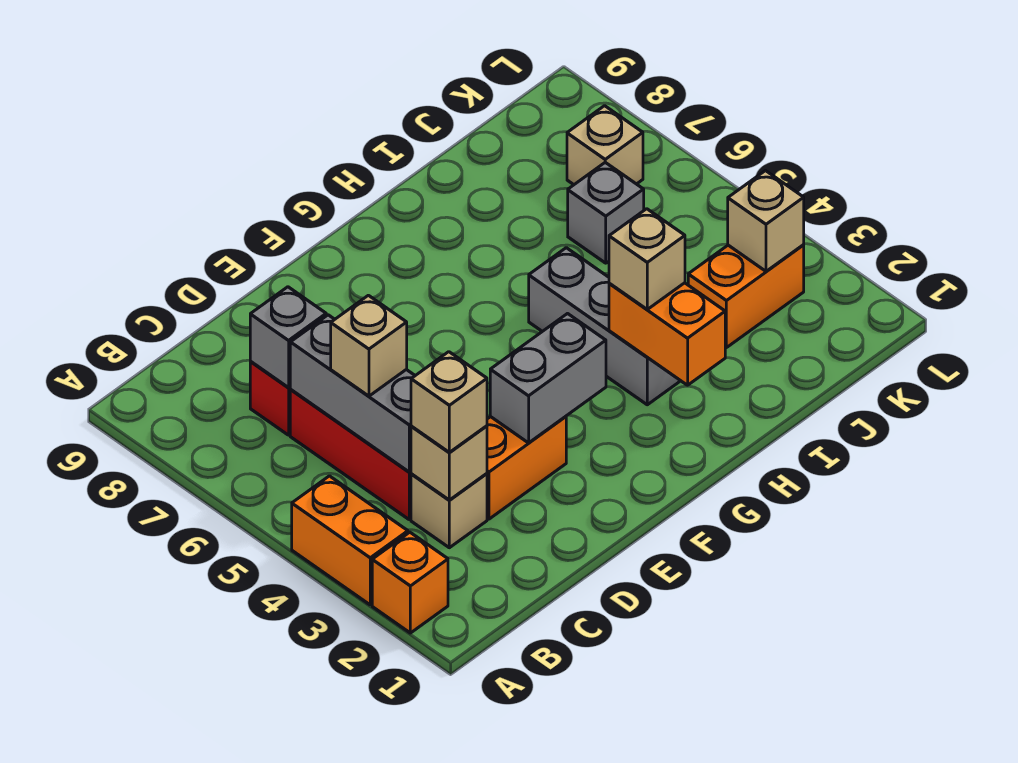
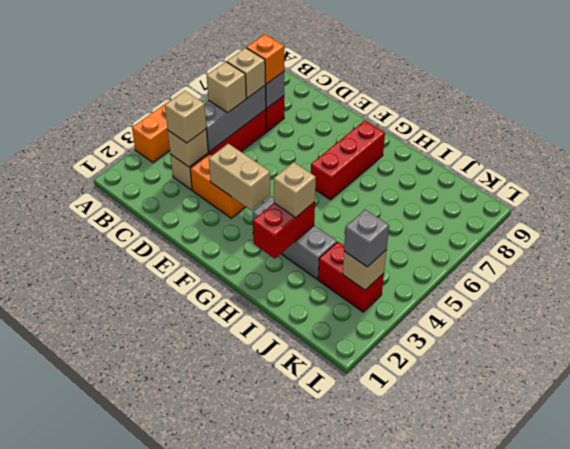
orange 1x1 brick [372,532,448,633] -> orange 1x1 brick moved to [246,34,284,84]
grey 1x2 brick [490,314,606,443] -> tan 1x2 brick [209,144,270,210]
none -> red 1x3 brick [311,120,385,200]
orange 1x2 brick [609,283,725,385] -> red 1x2 brick [253,202,315,259]
grey 1x3 brick [529,248,680,405] -> grey 1x3 brick turned to [252,196,337,279]
orange 1x2 brick [688,245,804,348] -> red 1x2 brick [318,242,384,312]
grey 1x1 brick [568,162,644,263] -> grey 1x1 brick moved to [344,210,389,267]
tan 1x1 brick [567,106,643,185] -> tan 1x1 brick moved to [227,48,266,98]

